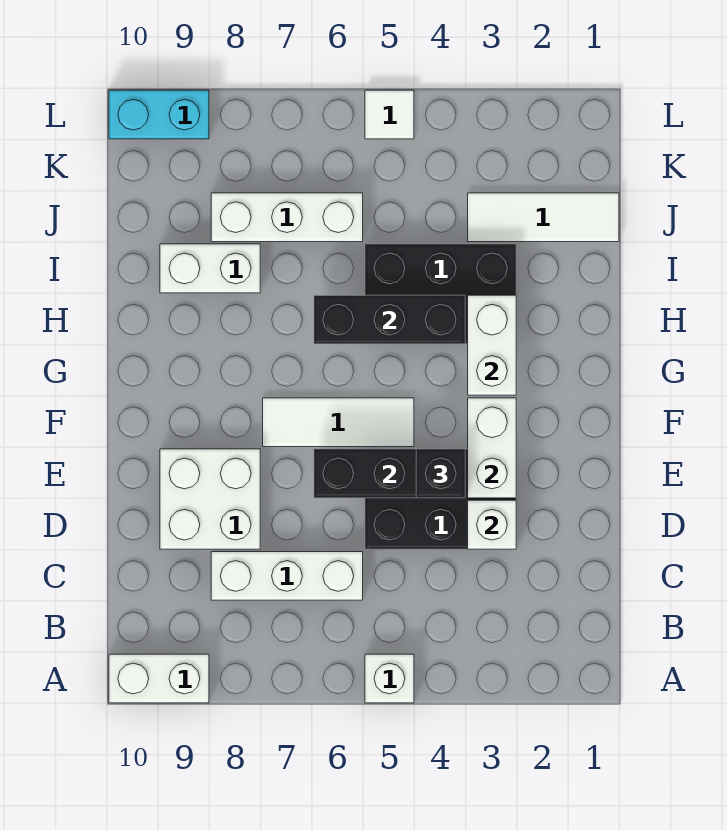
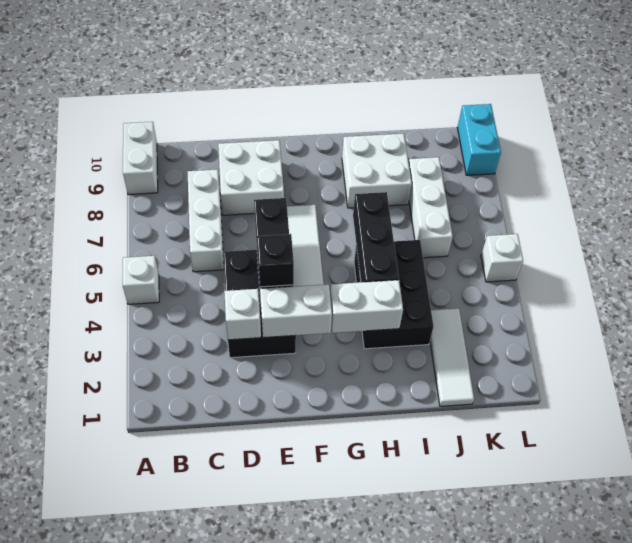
white 1x2 brick [160,244,260,293] -> white 2x2 brick [342,134,412,208]
white 1x1 tile [365,90,414,139] -> white 1x1 brick [481,234,523,282]

